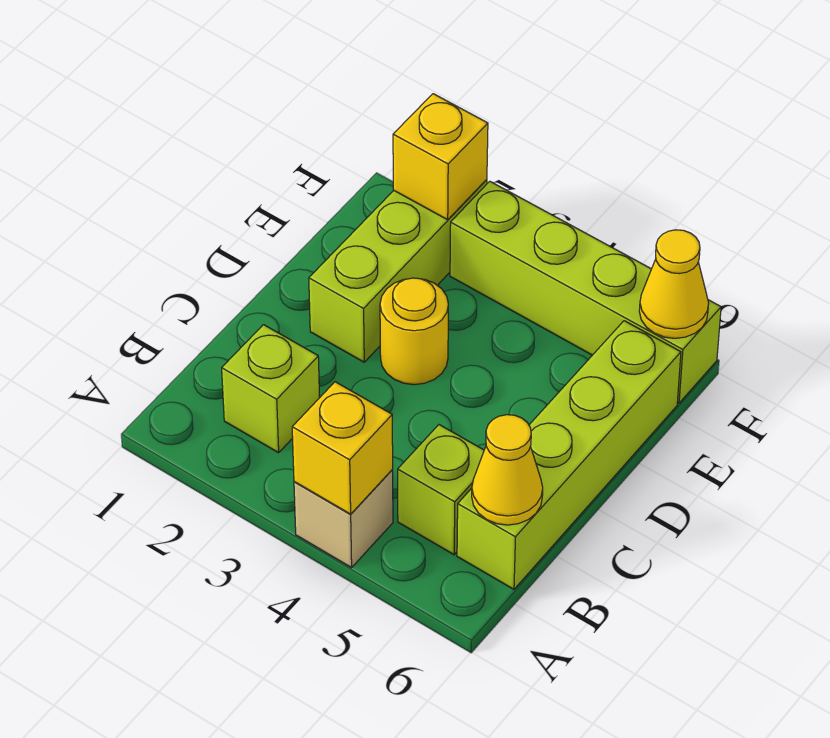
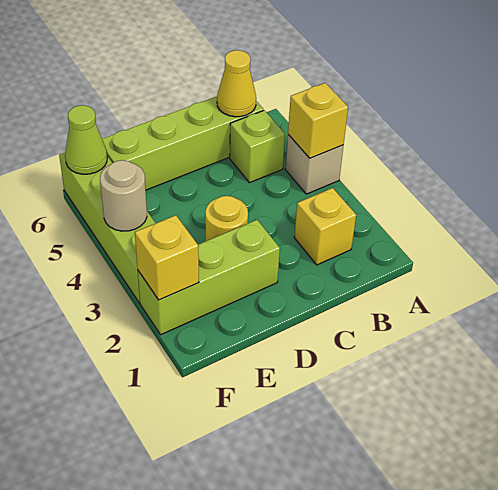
lime 1x1 brick [222,325,320,453] -> yellow 1x1 brick [294,188,356,265]
none -> tan 1x1 round brick [100,160,147,231]
yellow 1x1 cone [639,230,709,338] -> lime 1x1 cone [65,105,107,174]

